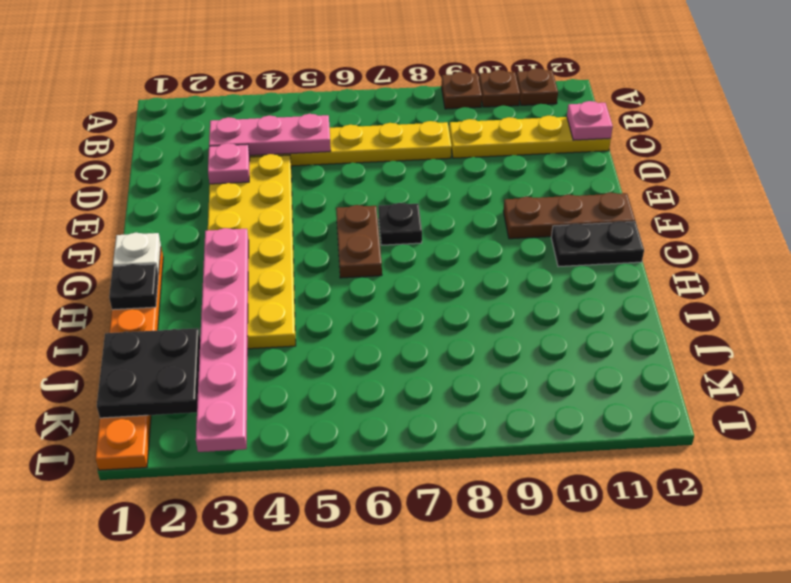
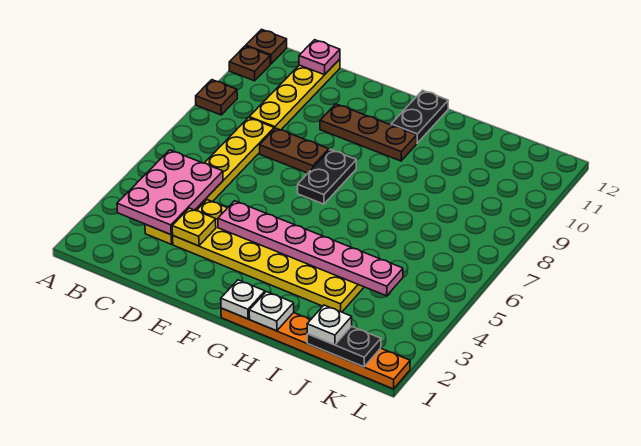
brown 1x1 plate [479,70,520,107] -> brown 1x1 plate moved to [246,29,287,64]
pink 1x3 plate [209,114,331,155] -> pink 2x3 plate [117,150,223,235]
pink 1x1 plate [208,143,250,184] -> yellow 1x1 plate [172,208,216,246]
brown 1x2 plate [336,205,382,278] -> brown 1x2 plate moved to [260,128,329,173]
black 1x1 plate [378,203,422,245] -> black 1x2 plate [298,149,356,204]
brown 1x3 plate [503,192,635,239] -> brown 1x3 plate turned to [320,104,417,161]
pink 1x6 plate [196,228,249,452] -> pink 1x6 plate moved to [218,201,403,296]
black 1x1 plate [109,264,159,310] -> white 1x1 plate [249,292,294,331]
black 2x2 plate [97,328,200,418] -> black 1x2 plate [307,326,381,367]
none -> white 1x1 plate [307,305,352,345]

